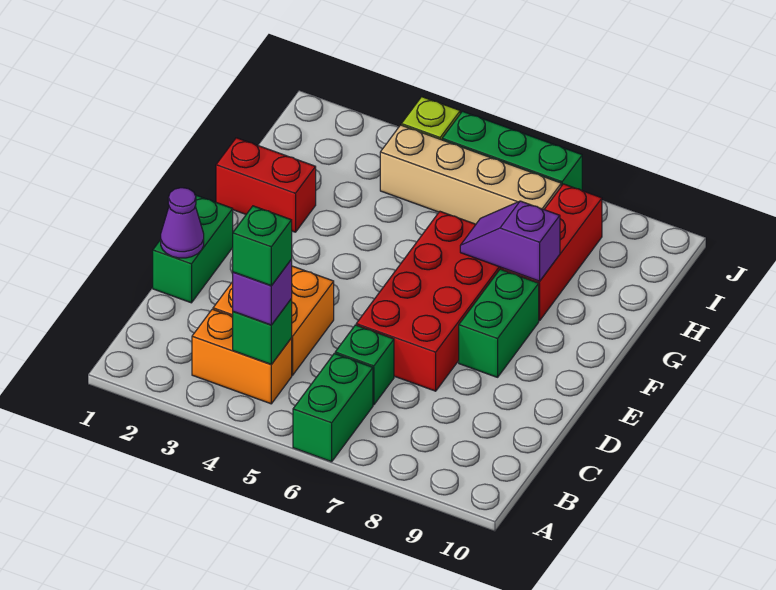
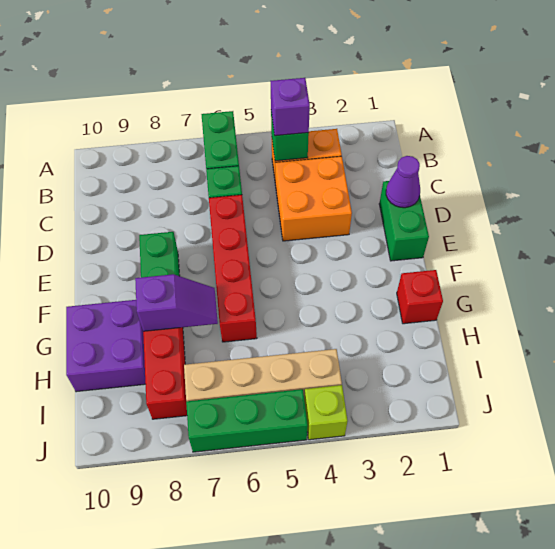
green 1x1 brick [233,206,292,286] -> none
red 2x4 brick [356,212,501,391] -> red 1x4 brick [209,195,257,342]
red 1x2 brick [216,138,316,232] -> red 1x1 brick [397,270,443,324]
none -> purple 2x2 brick [66,300,145,392]

